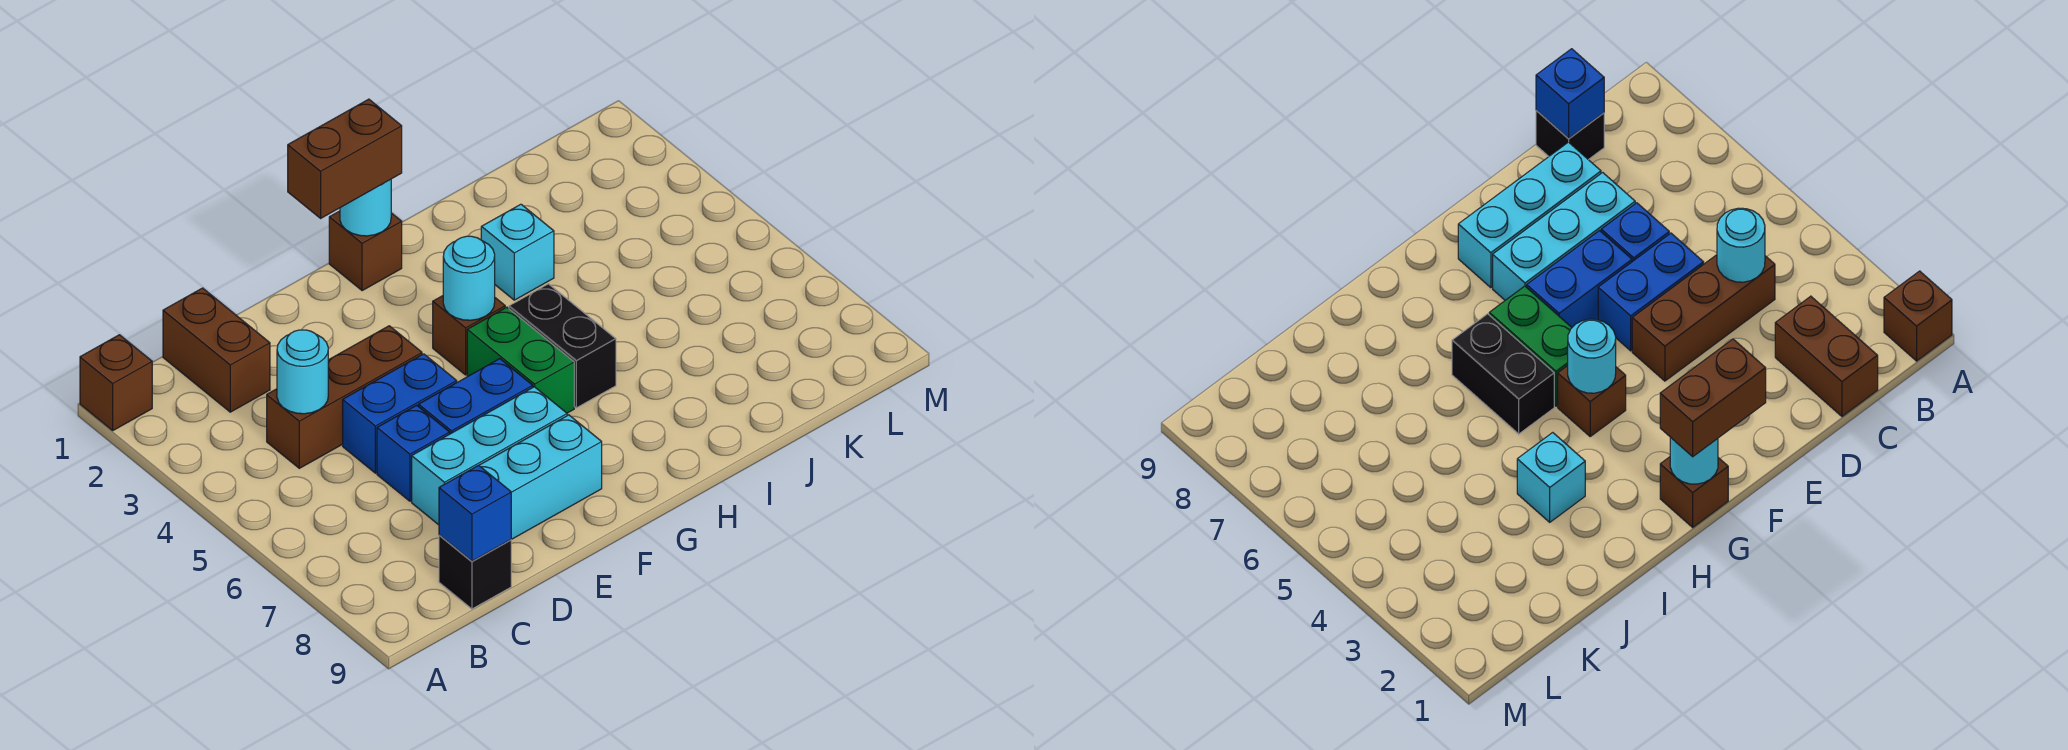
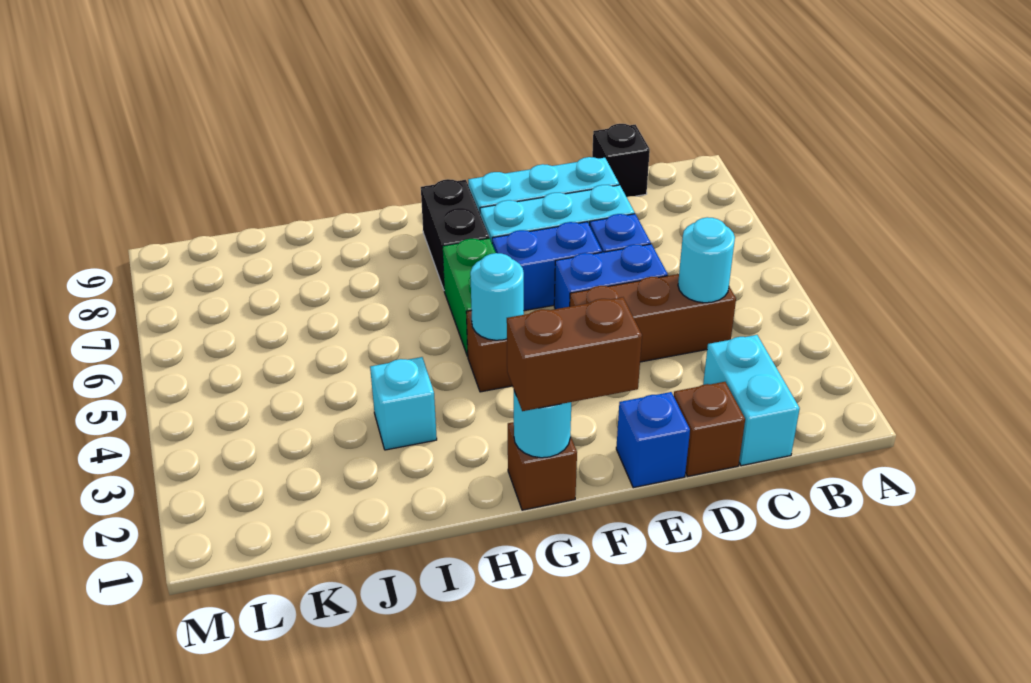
brown 1x1 brick [80,335,152,430] -> brown 1x1 brick moved to [674,382,745,476]
brown 1x2 brick [163,288,270,412] -> cyan 1x2 brick [703,335,800,466]
blue 1x1 brick [439,465,511,561] -> blue 1x1 brick moved to [616,392,690,488]
black 1x2 brick [509,284,616,408] -> black 1x2 brick moved to [421,179,489,290]

